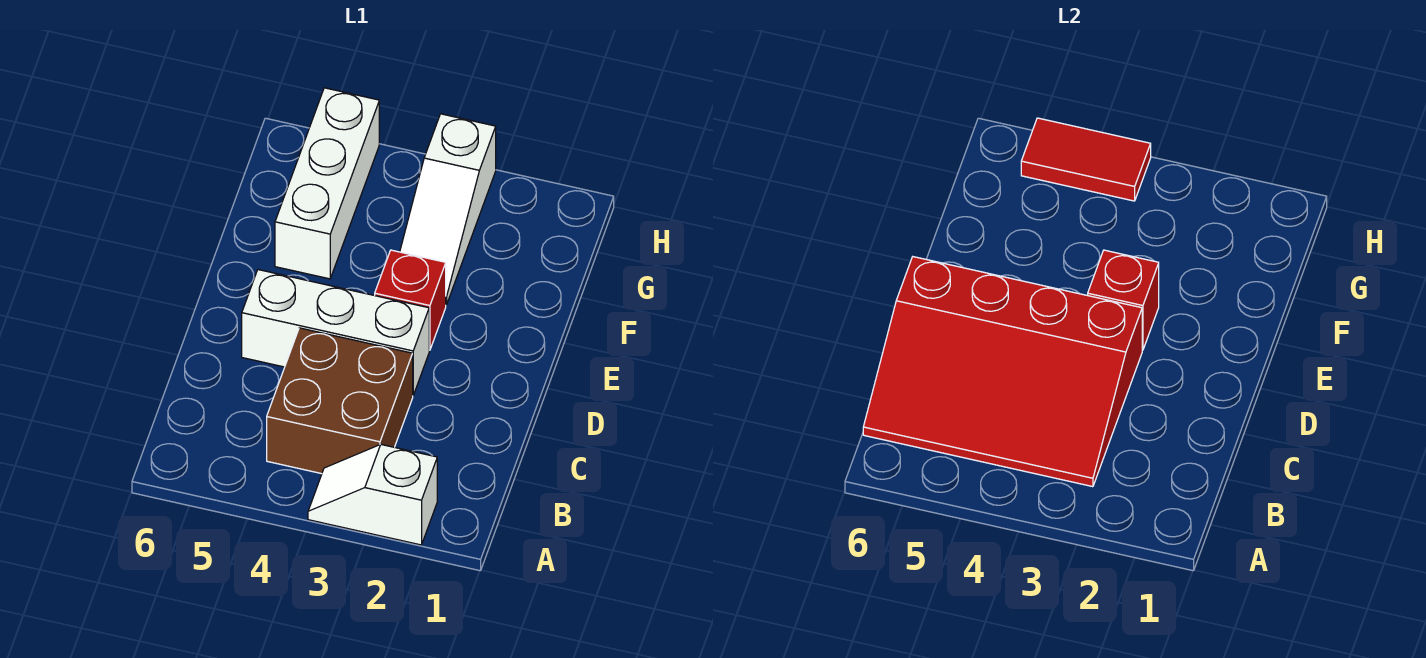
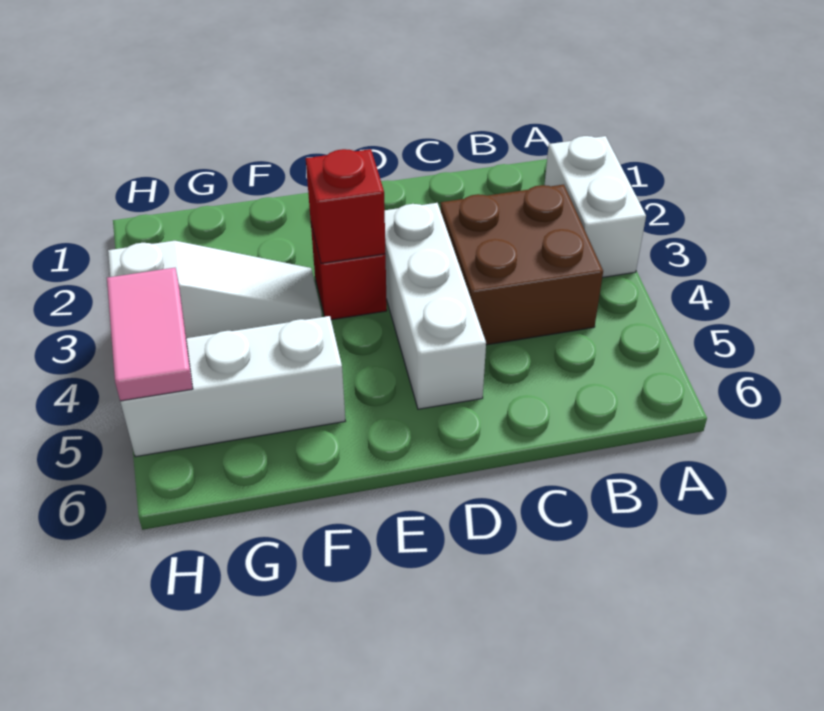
white 1x2 slope [308,445,437,545] -> white 1x2 brick [545,136,646,278]
red 3x4 slope [863,257,1142,487] -> none
red 1x2 tile [1021,118,1151,201] -> pink 1x2 tile [107,268,193,401]

